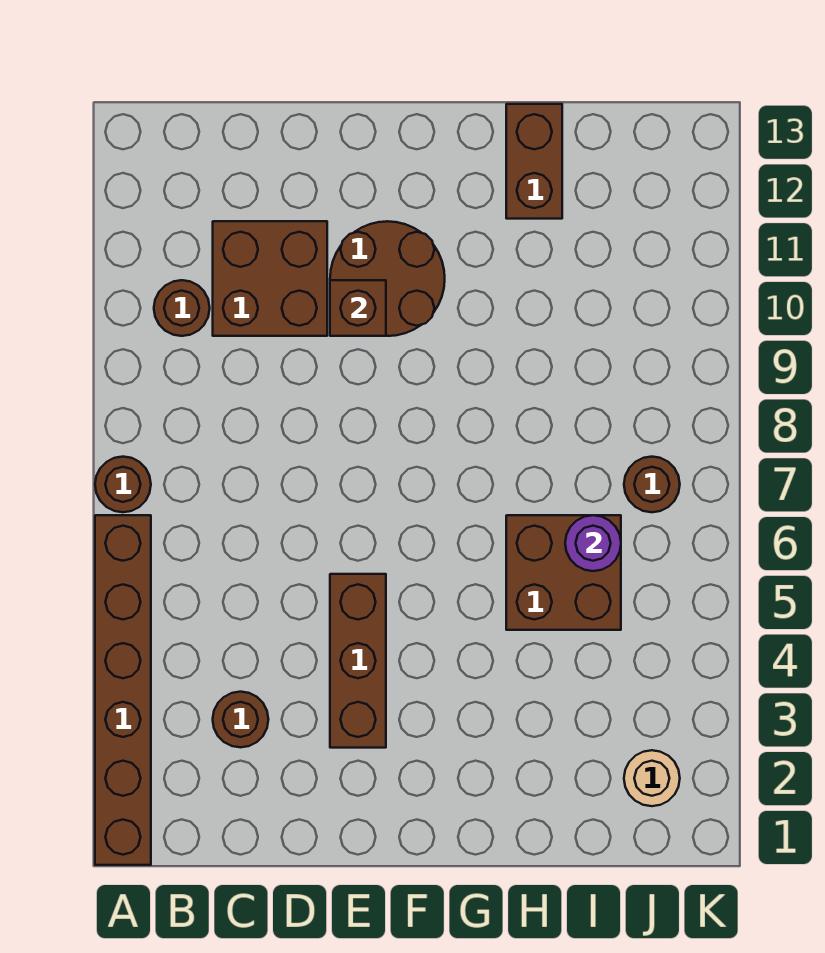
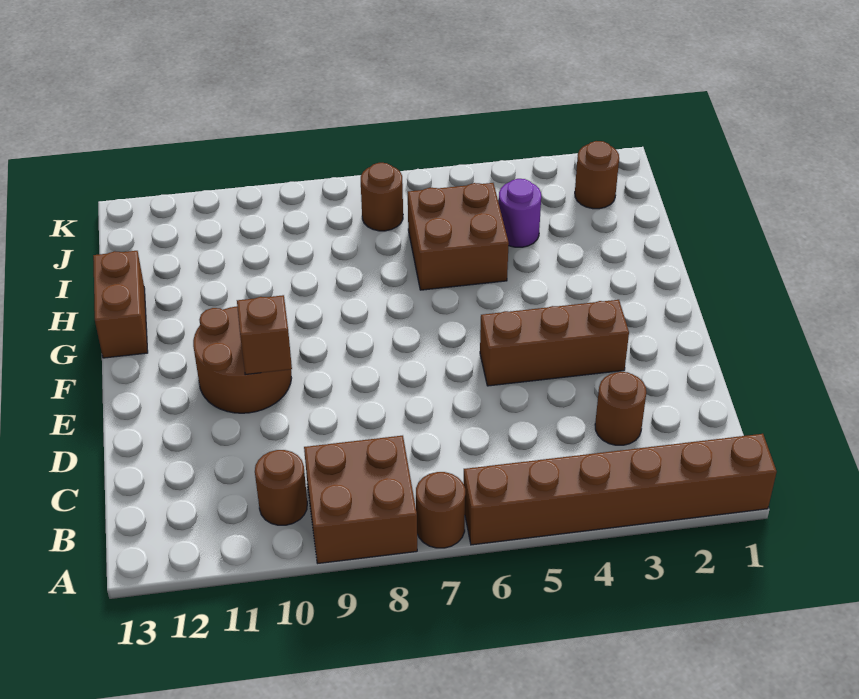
brown 2x2 brick [213,221,327,336] -> brown 2x2 brick moved to [304,436,417,563]
brown 1x2 brick [506,104,562,219] -> brown 1x2 brick turned to [93,251,148,358]
purple 1x1 round brick [565,515,621,571] -> purple 1x1 round brick moved to [499,179,541,247]
tan 1x1 round brick [624,750,680,806] -> brown 1x1 round brick [575,141,619,209]

